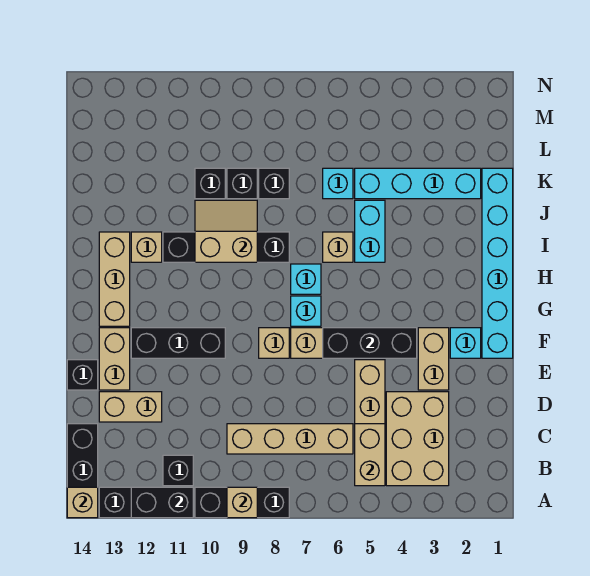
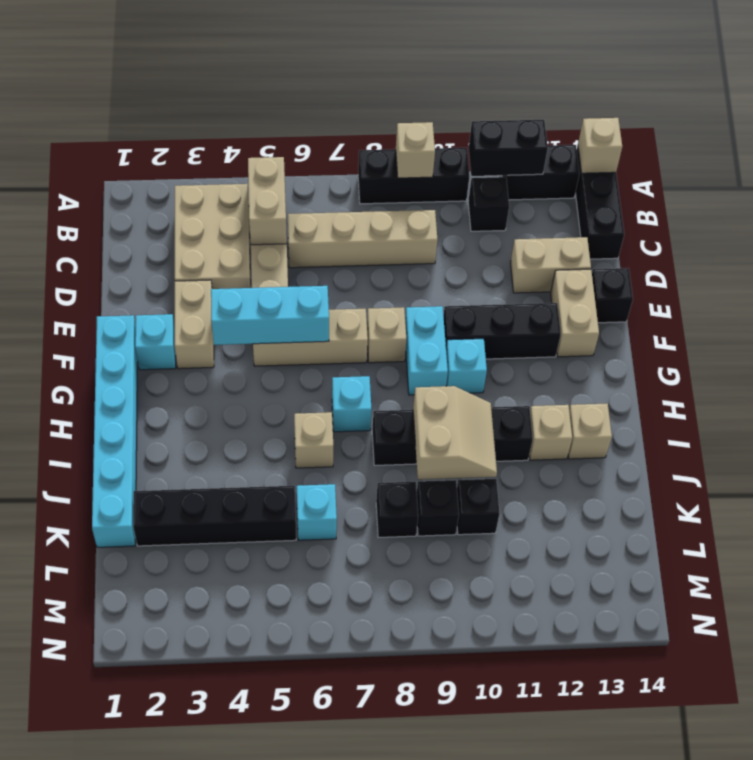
black 1x3 brick [323,328,417,358] -> cyan 1x3 brick [211,286,329,345]
cyan 1x1 brick [291,296,321,326] -> cyan 1x1 brick moved to [446,339,487,393]
tan 1x3 brick [99,232,130,326] -> tan 1x1 brick [568,403,612,459]
cyan 1x2 brick [355,200,385,262] -> cyan 1x2 brick moved to [405,306,448,395]
tan 2x2 slope [195,200,257,262] -> tan 2x2 slope turned to [413,386,497,479]
cyan 1x4 brick [355,168,481,199] -> black 1x4 brick [133,486,296,546]

